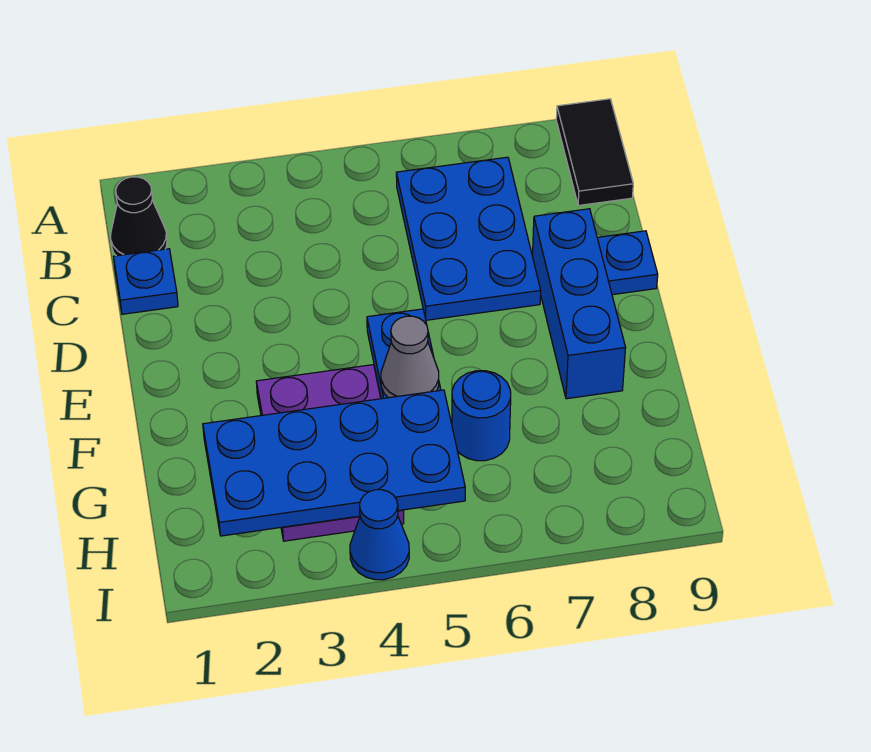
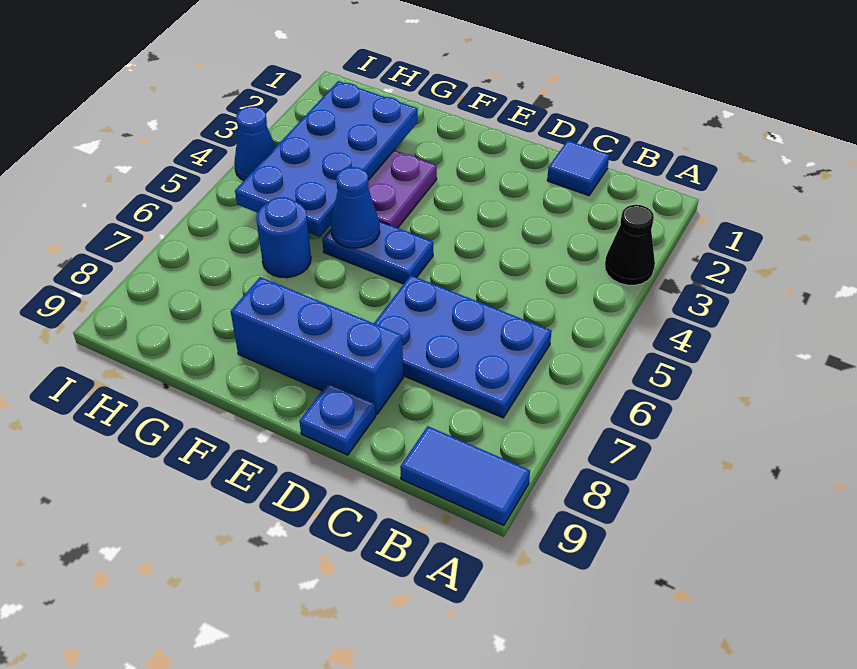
black 1x2 tile [556,99,633,206] -> blue 1x2 tile [400,426,530,526]
black 1x1 cone [111,177,167,256] -> black 1x1 cone moved to [605,205,655,285]
blue 1x1 plate [114,249,178,314] -> blue 1x1 tile [547,141,609,196]
grey 1x1 cone [381,316,439,398] -> blue 1x1 cone [331,167,380,248]

